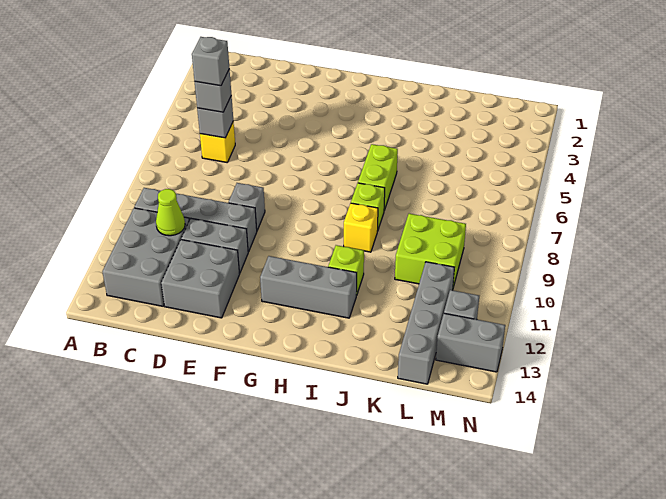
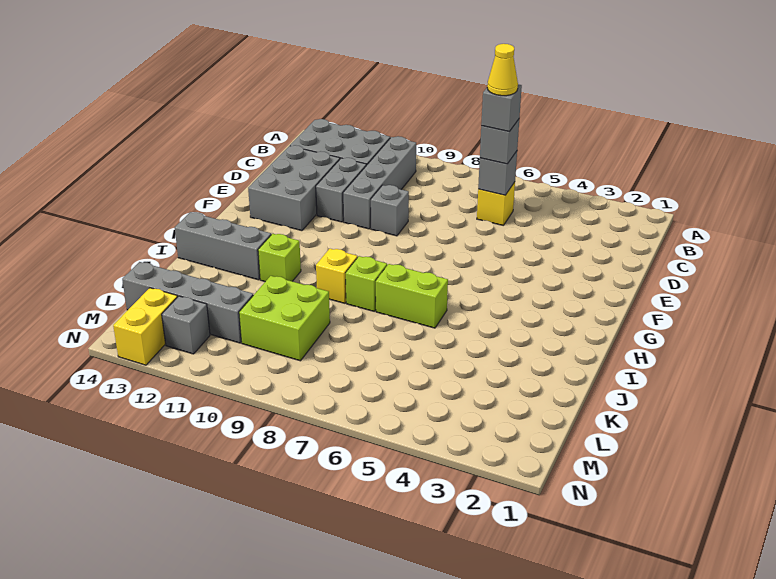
none -> yellow 1x1 cone [487,44,518,96]
lime 1x1 cone [156,189,185,236] -> none
grey 2x2 brick [161,240,240,318] -> grey 2x3 brick [248,145,340,231]
grey 1x3 brick [260,256,357,318] -> grey 1x3 brick turned to [175,212,271,280]
grey 1x2 brick [436,313,505,372] -> yellow 1x2 brick [113,288,177,365]

